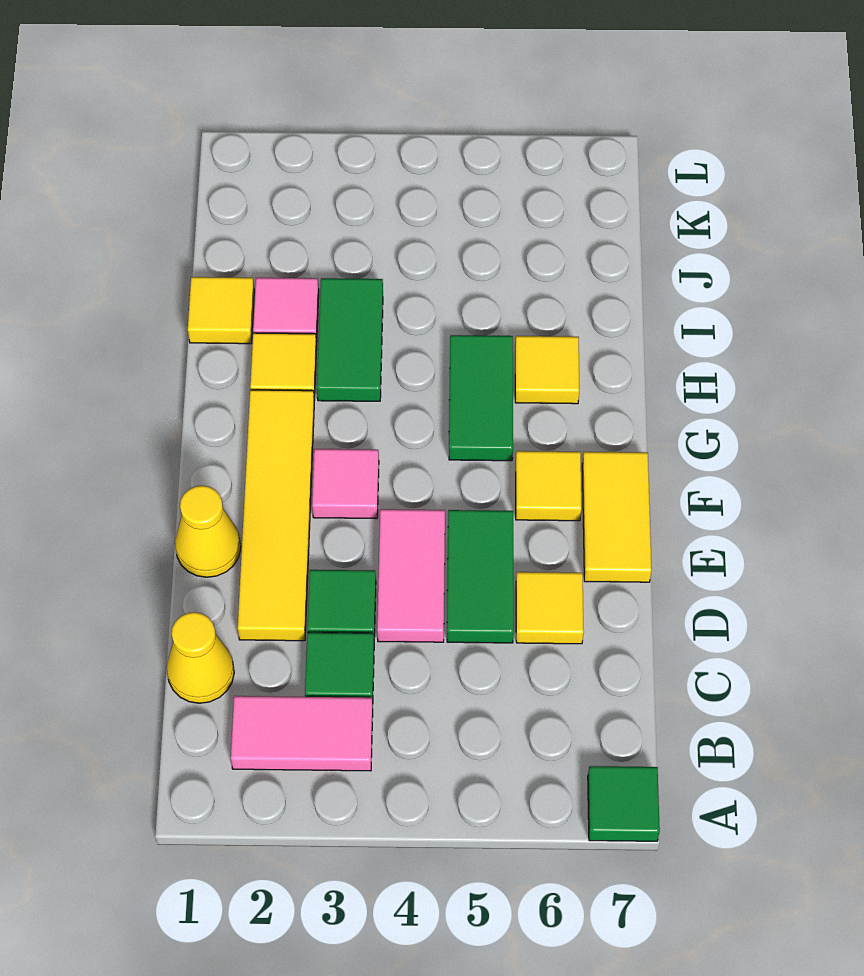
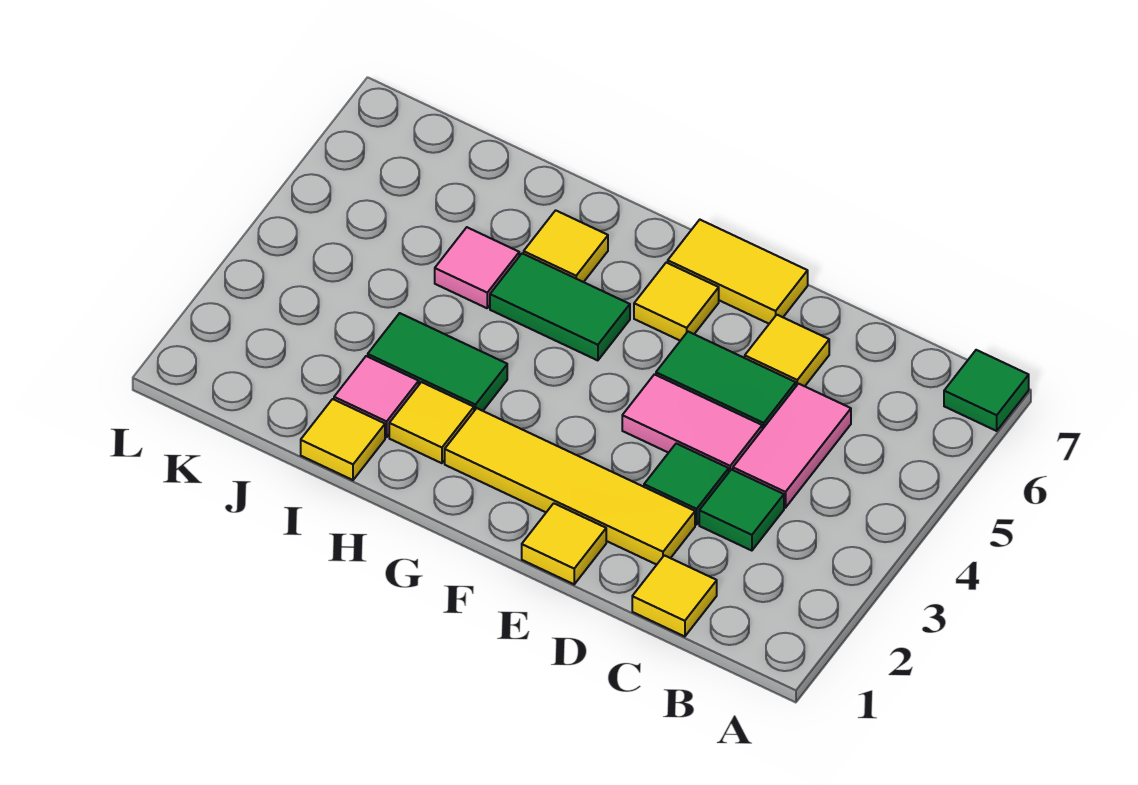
pink 1x2 tile [231,696,373,771] -> pink 1x2 tile moved to [733,384,851,508]
yellow 1x1 cone [167,612,234,703] -> yellow 1x1 tile [632,555,717,637]
yellow 1x1 cone [175,486,241,577] -> yellow 1x1 tile [522,503,606,584]
pink 1x1 tile [312,449,379,519] -> pink 1x1 tile moved to [435,227,519,308]

